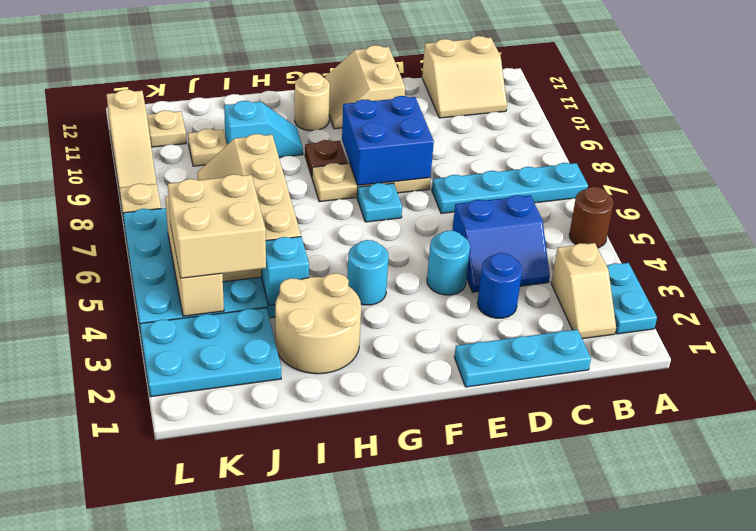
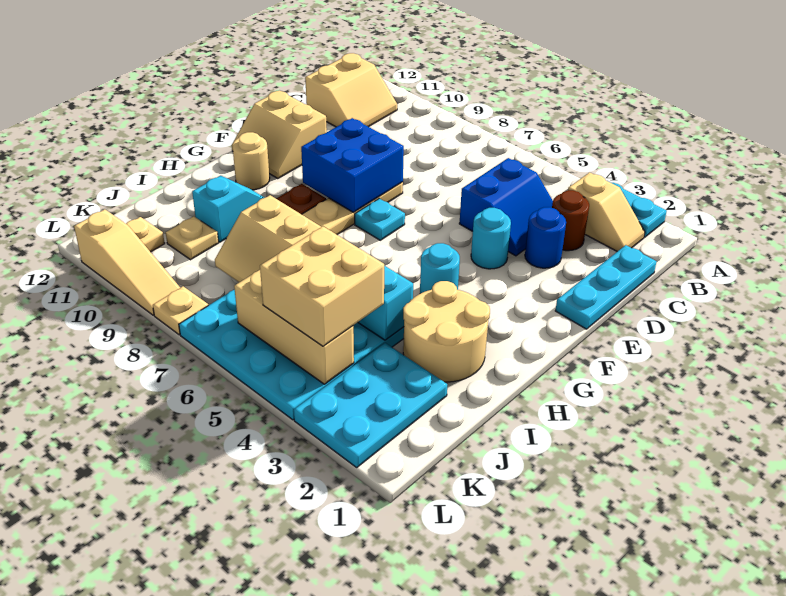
brown 1x1 round brick [569,187,614,248] -> brown 1x1 round brick moved to [552,190,589,251]
cyan 1x4 plate [432,163,588,213] -> none

